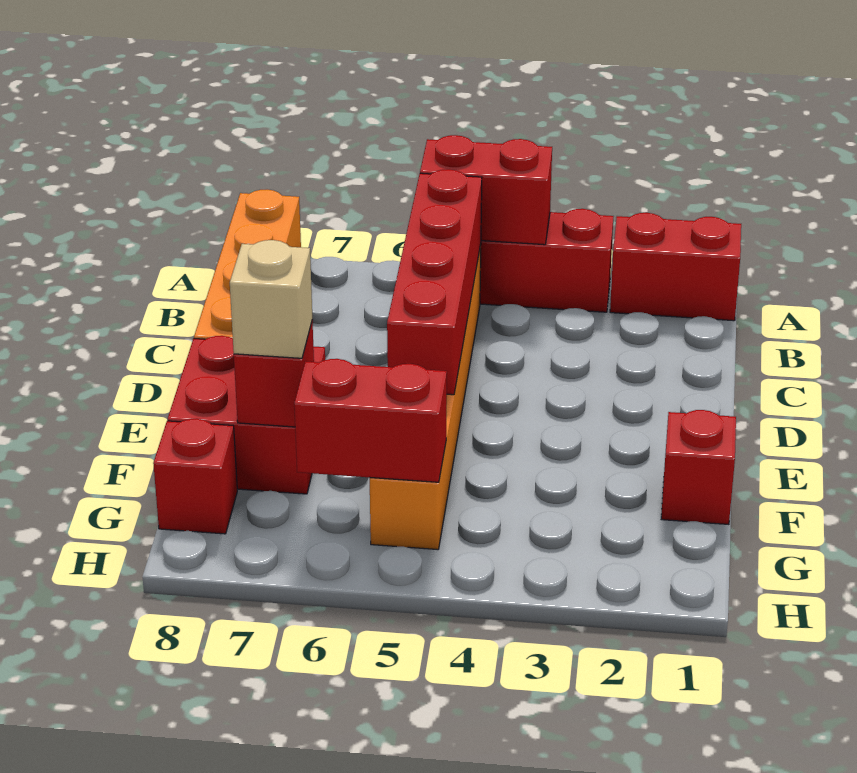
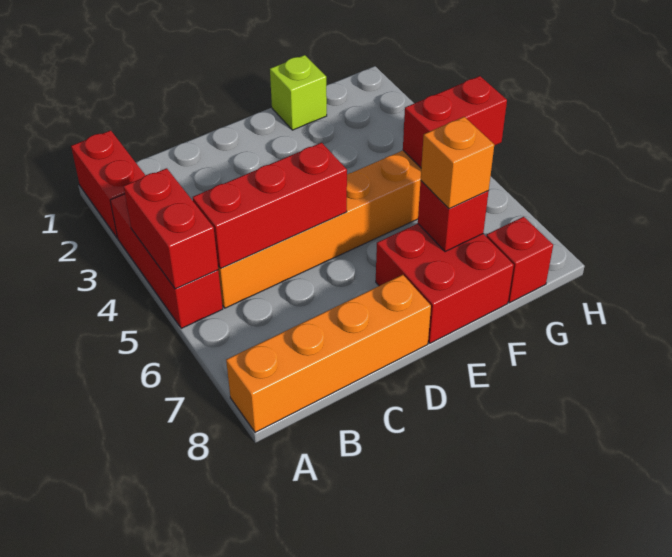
red 1x4 brick [387,169,482,395] -> red 1x3 brick [193,143,347,269]
red 1x1 brick [661,410,736,524] -> lime 1x1 brick [270,55,327,130]
tan 1x1 brick [230,240,312,358] -> orange 1x1 brick [421,117,494,209]
red 1x2 brick [294,359,447,482] -> red 1x2 brick turned to [403,76,507,168]

